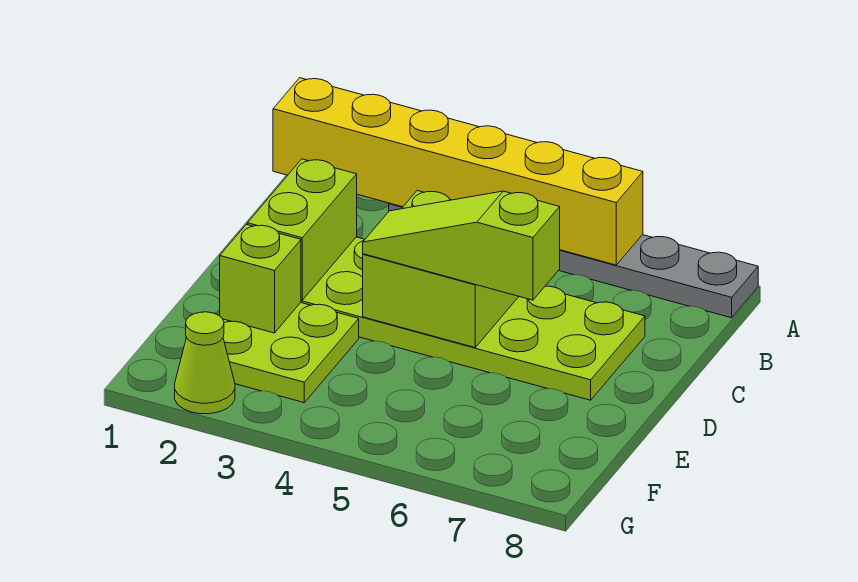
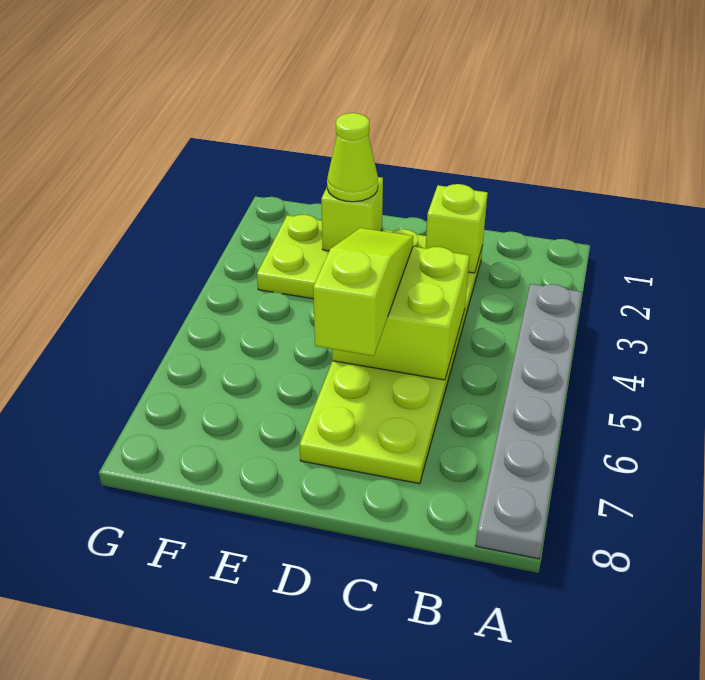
yellow 1x6 brick [273,78,643,265] -> none
lime 1x2 brick [247,159,357,300] -> lime 1x1 brick [426,184,488,273]
lime 1x1 cone [175,312,235,414] -> lime 1x1 cone moved to [327,113,378,202]

